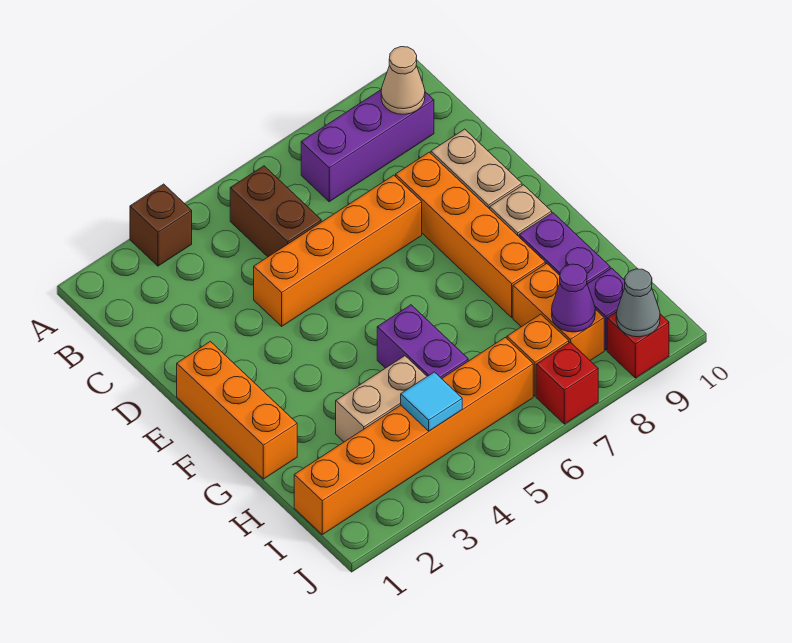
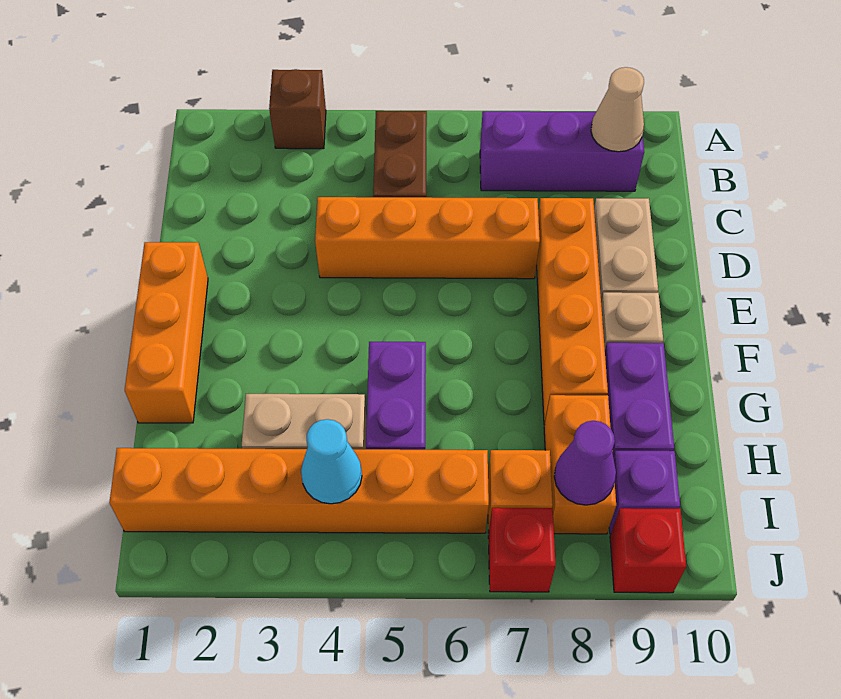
cyan 1x1 tile [401,372,462,431] -> cyan 1x1 cone [301,419,362,504]
grey 1x1 cone [616,269,660,337] -> none

